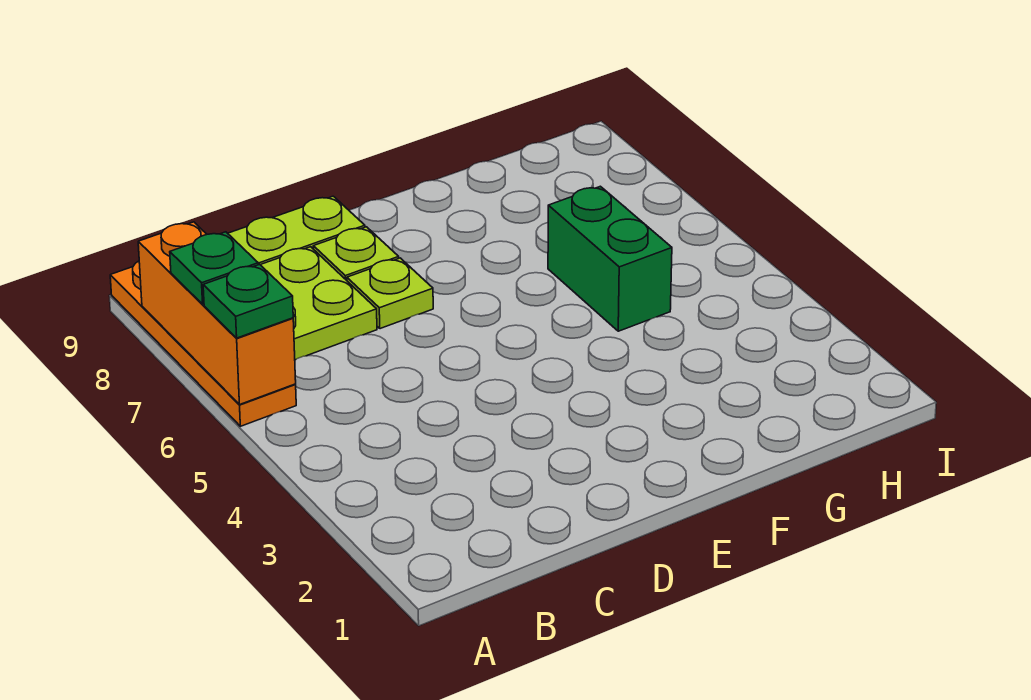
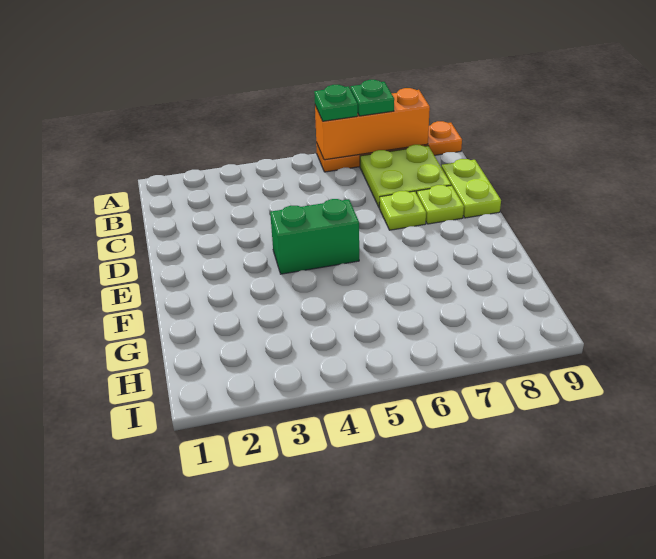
green 1x2 brick [548,186,672,331] -> green 1x2 brick moved to [270,199,359,274]

